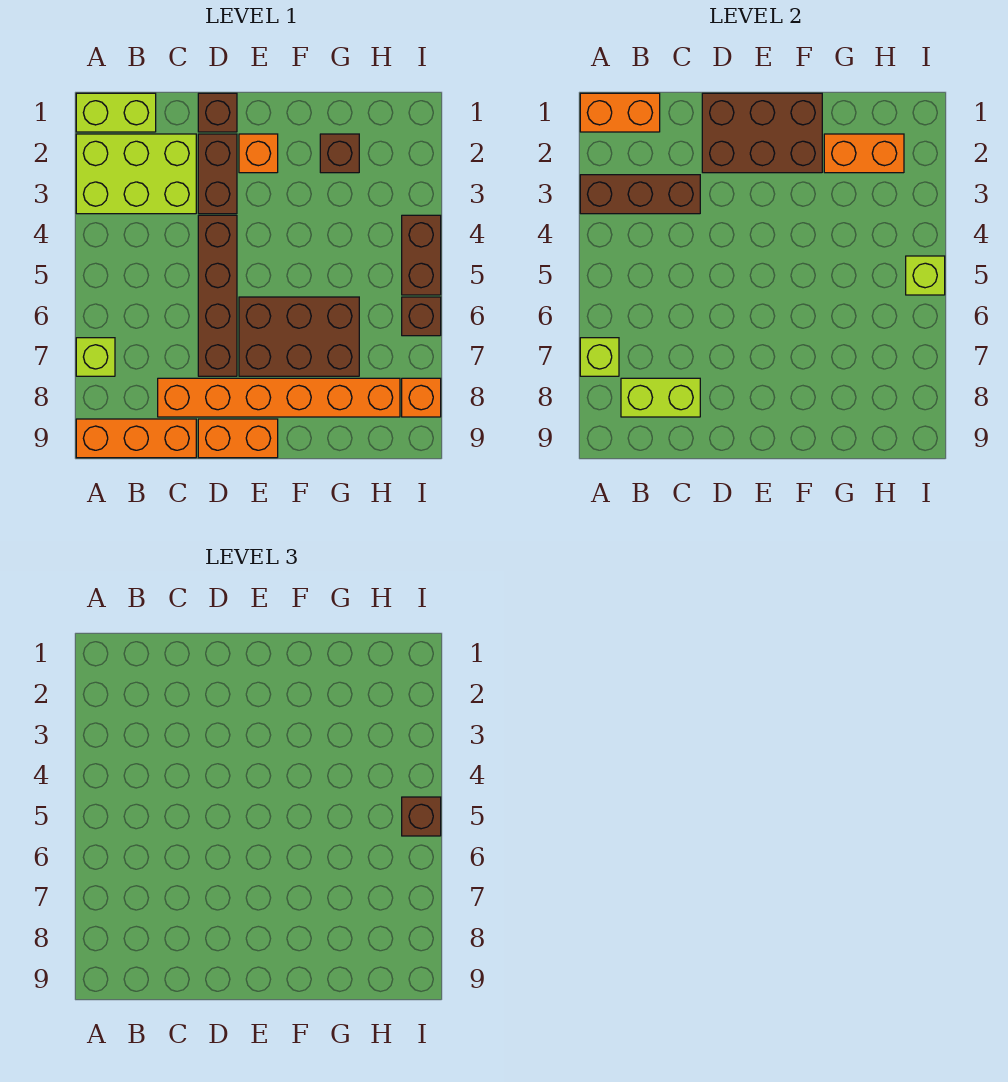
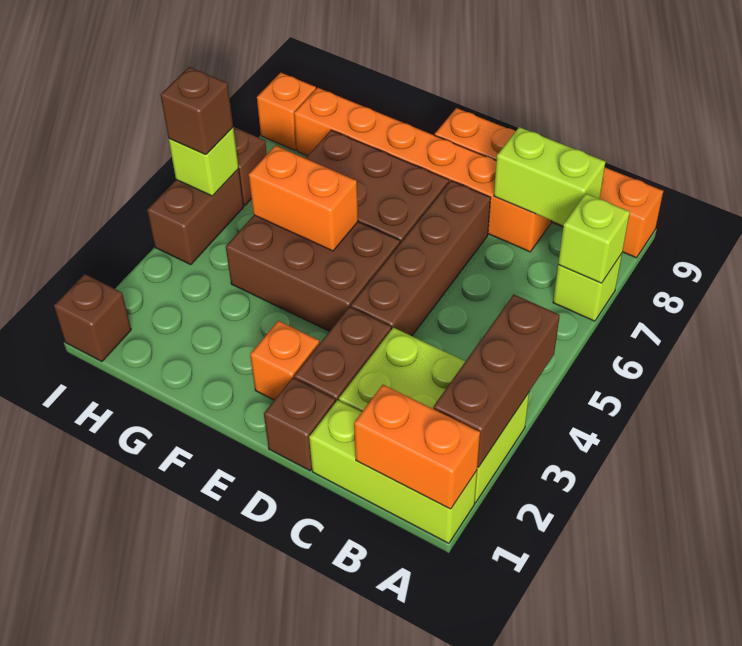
lime 1x2 brick [76,93,156,132] -> lime 1x3 brick [309,400,477,543]
brown 1x3 brick [580,175,700,214] -> brown 1x3 brick turned to [433,294,560,468]
brown 2x3 brick [702,93,822,173] -> brown 2x3 brick moved to [226,215,400,331]
brown 1x1 brick [320,134,359,173] -> brown 1x1 brick moved to [54,274,131,362]
orange 1x2 brick [824,134,904,173] -> orange 1x2 brick moved to [249,146,358,251]

